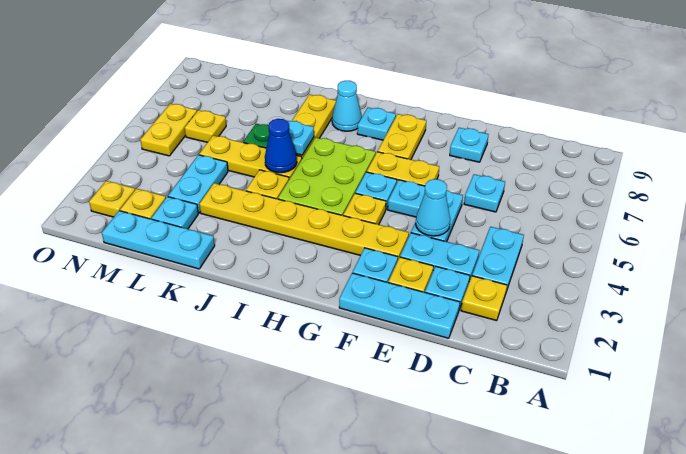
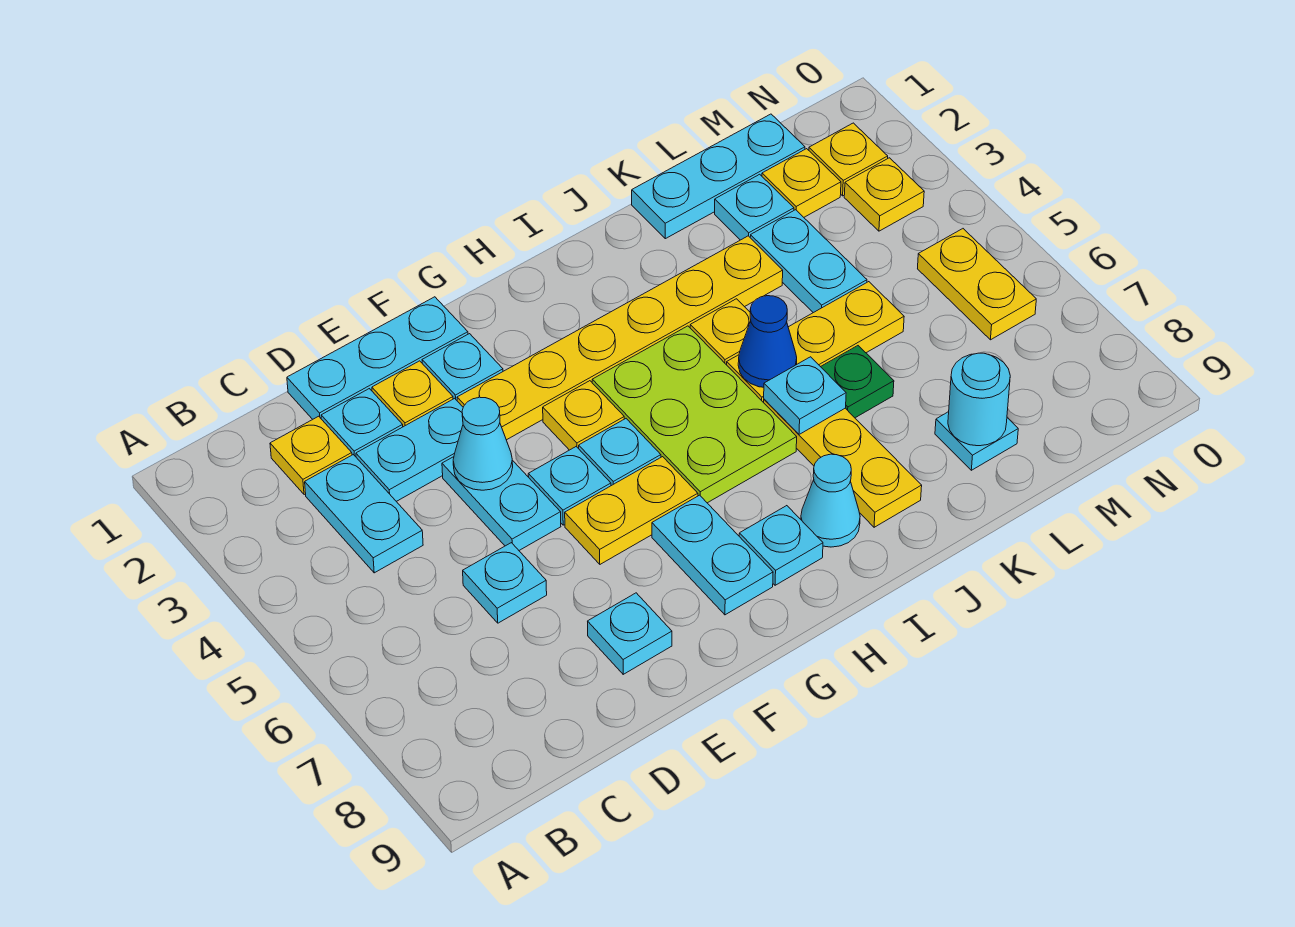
yellow 1x2 plate [378,114,426,159] -> cyan 1x2 plate [652,495,773,615]
none -> cyan 1x1 plate [935,412,1018,470]
none -> cyan 1x1 round brick [948,353,1010,446]
yellow 1x1 plate [185,110,226,142] -> yellow 1x1 plate moved to [844,158,924,231]

